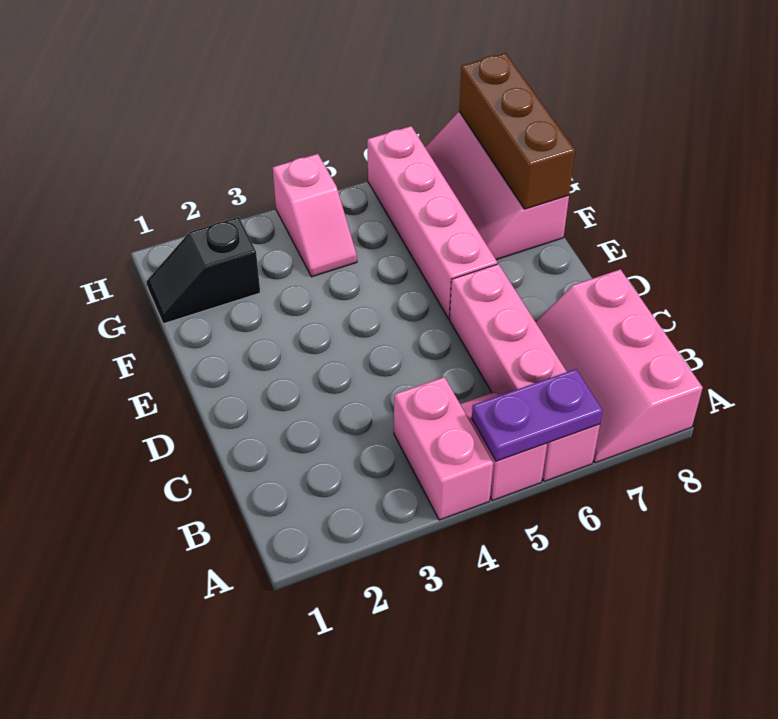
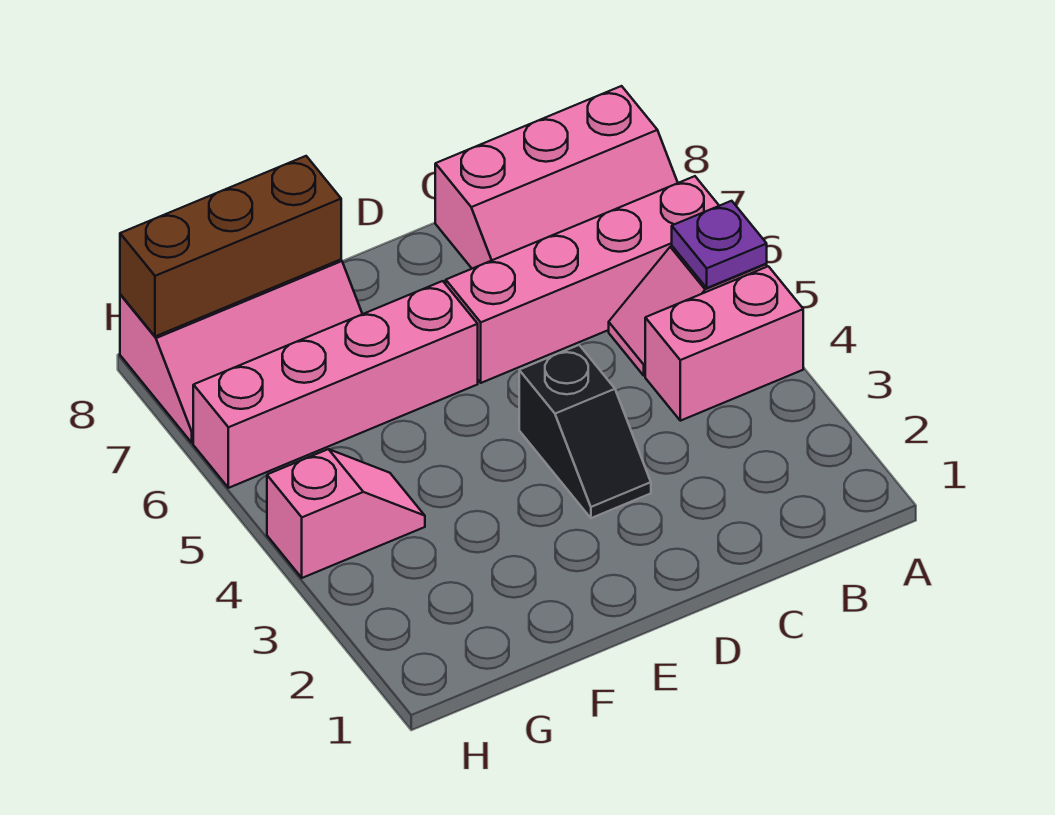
purple 1x2 plate [472,369,603,461] -> purple 1x1 plate [672,201,767,288]
black 1x2 slope [146,217,260,324] -> black 1x2 slope moved to [519,345,651,518]

